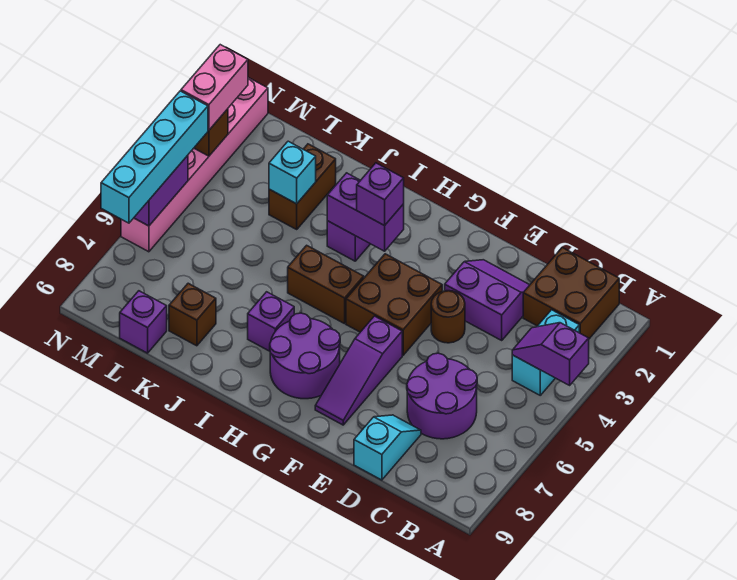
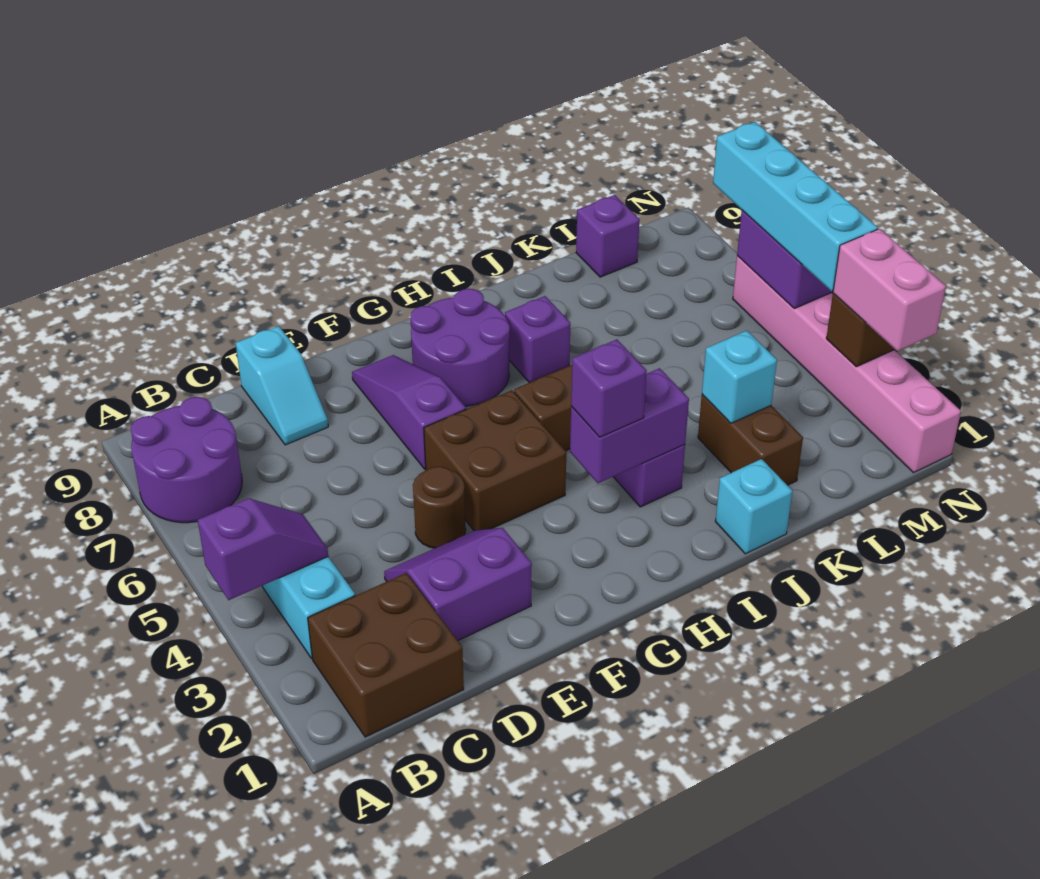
purple 2x2 round brick [407,353,477,439] -> purple 2x2 round brick moved to [131,397,242,523]
purple 2x2 slope [445,260,529,340] -> purple 2x2 slope turned to [384,528,532,640]
none -> cyan 1x1 brick [715,459,792,554]
brown 1x1 brick [169,283,216,346] -> none

